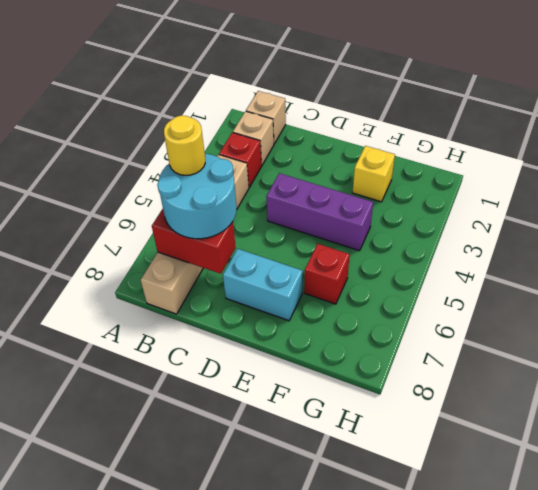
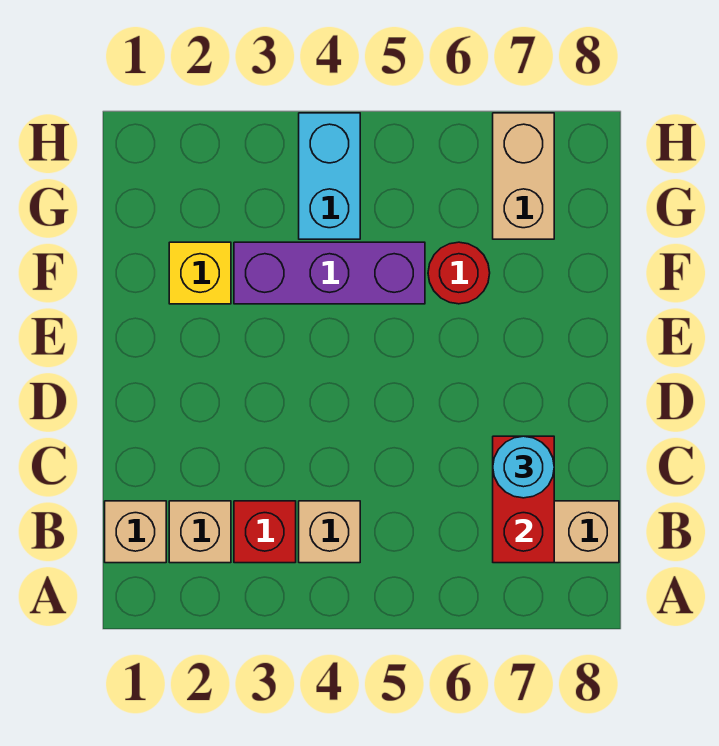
cyan 2x2 round brick [157,153,237,239] -> cyan 1x1 round brick [493,436,554,498]
yellow 1x1 round brick [164,116,205,175] -> none
purple 1x3 brick [266,173,373,251] -> purple 1x3 brick turned to [234,242,425,304]
cyan 1x2 brick [223,249,302,321] -> cyan 1x2 brick moved to [299,113,360,239]
red 1x1 brick [304,244,350,304] -> red 1x1 round brick [428,242,490,304]
none -> tan 1x2 brick [493,113,554,239]

